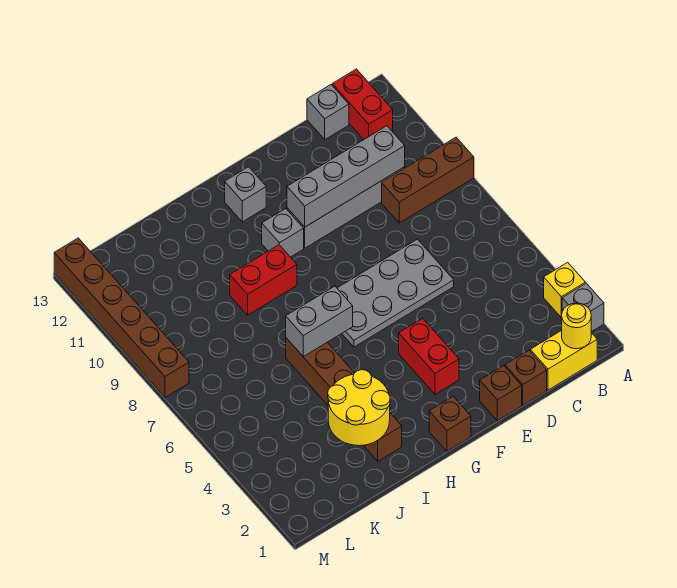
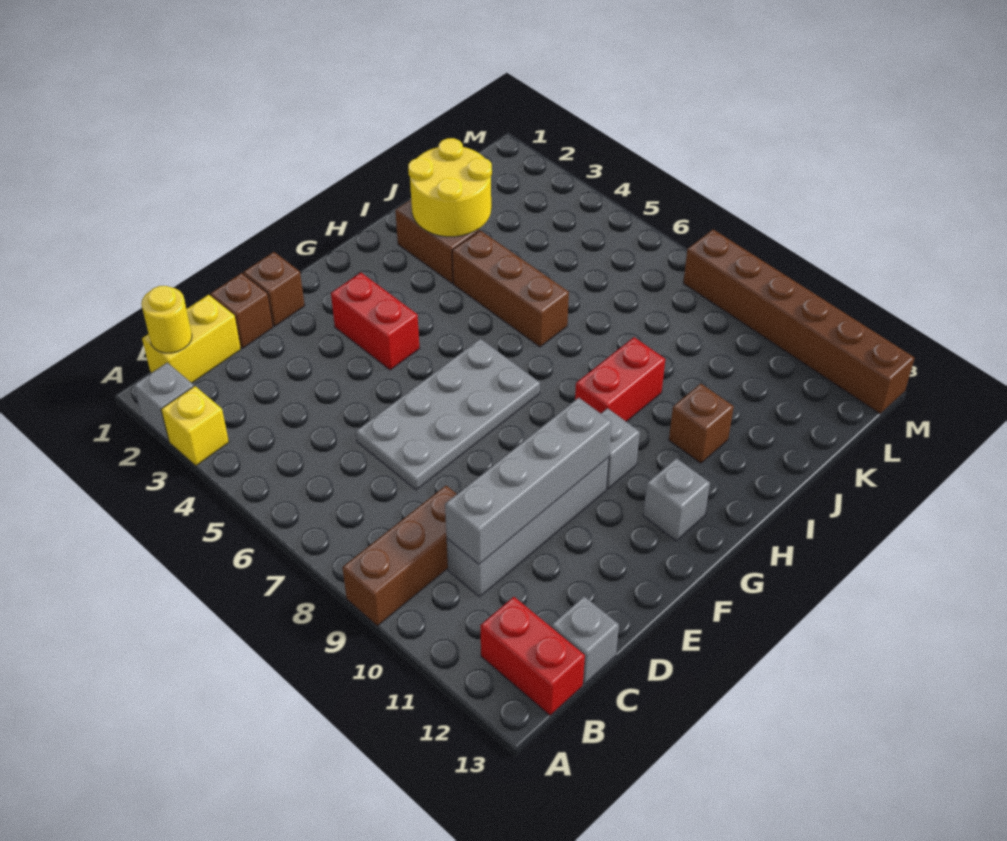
brown 1x1 brick [429,396,471,451] -> brown 1x1 brick moved to [669,384,734,463]
grey 1x2 brick [286,286,353,357] -> none

